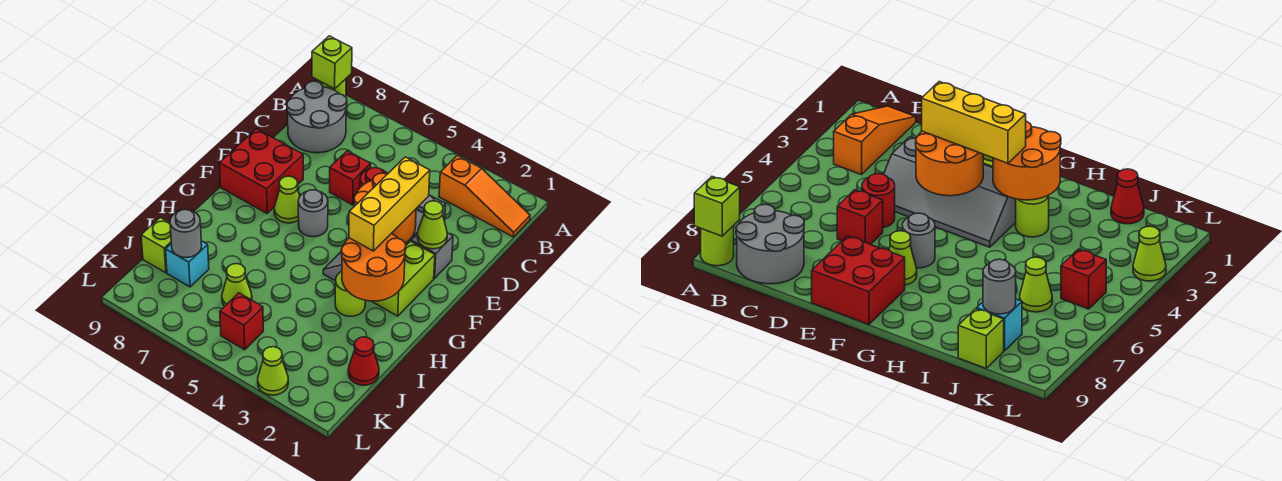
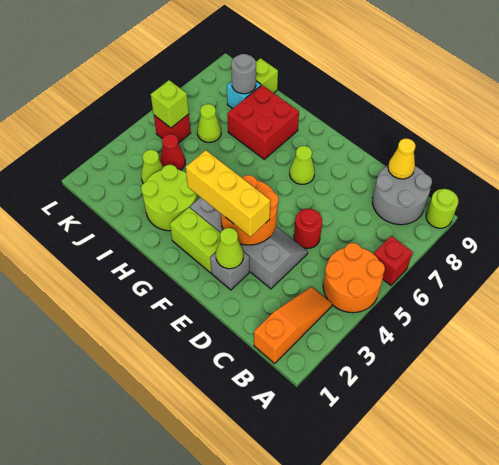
lime 1x1 brick [312,36,352,89] -> lime 1x1 brick moved to [151,80,189,128]
orange 1x3 slope [439,156,530,237] -> orange 1x3 slope turned to [254,287,332,363]
none -> yellow 1x1 cone [388,139,416,179]
red 1x1 brick [330,151,371,205] -> red 1x1 brick moved to [374,236,413,285]
red 2x2 brick [220,129,303,213] -> red 2x2 brick moved to [227,85,299,159]
grey 1x1 round brick [298,190,328,237] -> none
orange 2x2 round brick [341,234,406,301] -> orange 2x2 round brick moved to [323,243,385,313]
lime 1x1 round brick [335,271,366,316] -> lime 2x2 round brick [141,165,198,231]
red 1x1 cone [348,337,379,385] -> red 1x1 cone moved to [160,134,185,170]
lime 1x1 cone [258,347,288,395] -> lime 1x1 cone moved to [141,150,163,183]

